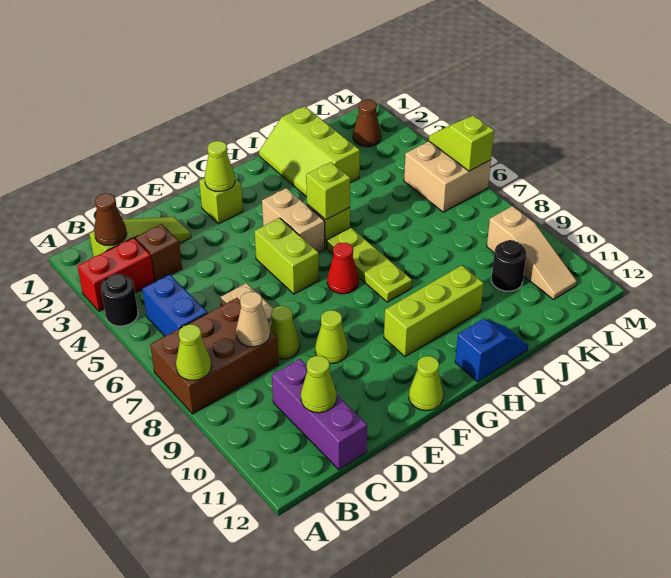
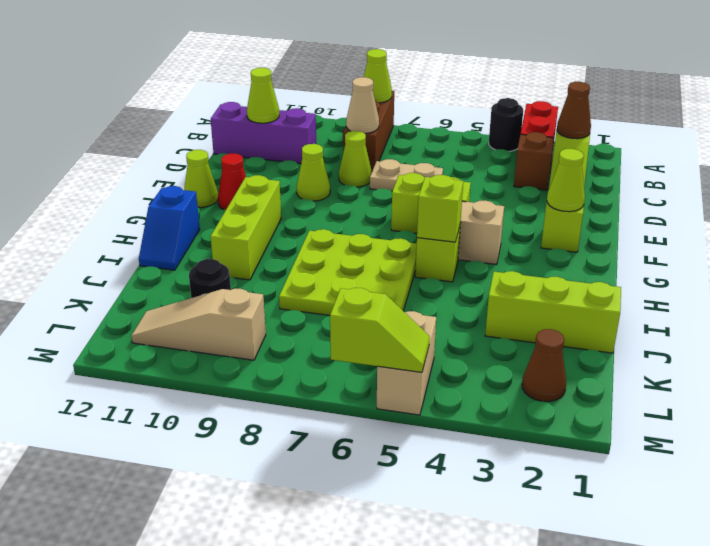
brown 2x3 brick [150,298,278,414] -> brown 1x3 brick [343,91,394,171]
blue 1x2 brick [142,275,207,336] -> none
red 1x1 cone [327,243,359,294] -> red 1x1 cone moved to [218,153,246,210]
lime 1x3 plate [327,227,412,302] -> lime 3x3 plate [279,229,417,315]
tan 2x2 brick [404,141,491,212] -> tan 1x2 brick [377,311,436,415]

